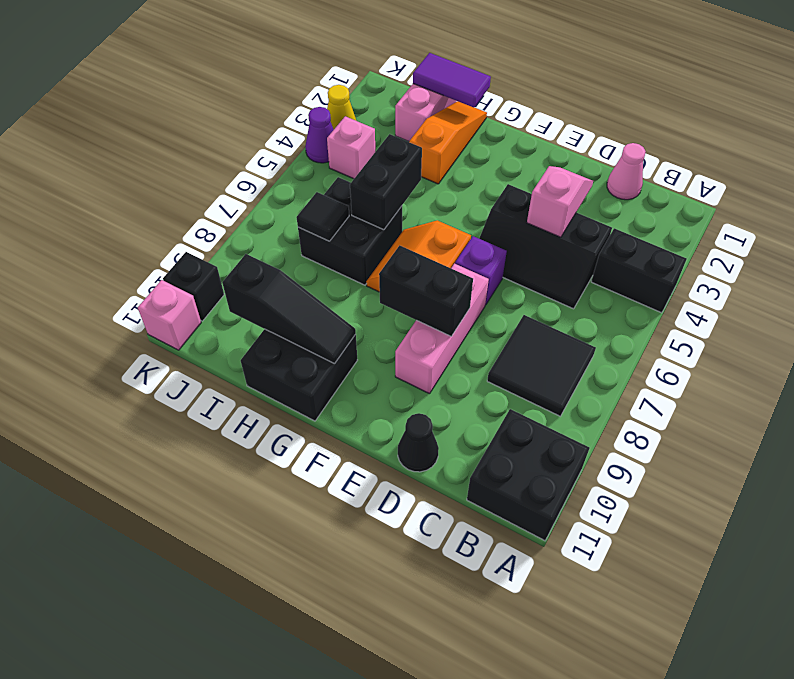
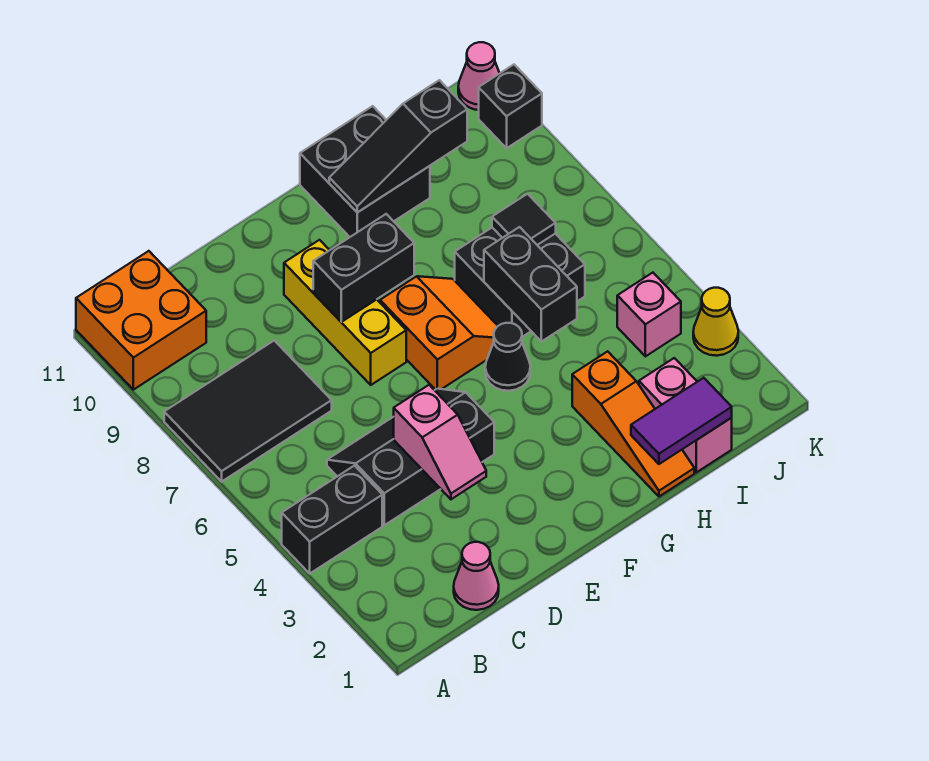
black 2x2 brick [467,409,589,541] -> orange 2x2 brick [76,251,206,390]
black 2x2 tile [487,315,596,416] -> black 2x3 tile [164,340,332,482]
black 1x1 cone [398,413,439,472] -> black 1x1 cone moved to [485,323,530,391]
purple 1x1 brick [455,236,507,305] -> none
pink 1x3 brick [395,264,489,394] -> yellow 1x3 brick [284,240,406,385]
purple 1x1 cone [305,107,334,163] -> none
pink 1x1 brick [138,280,201,350] -> pink 1x1 cone [458,42,500,110]

